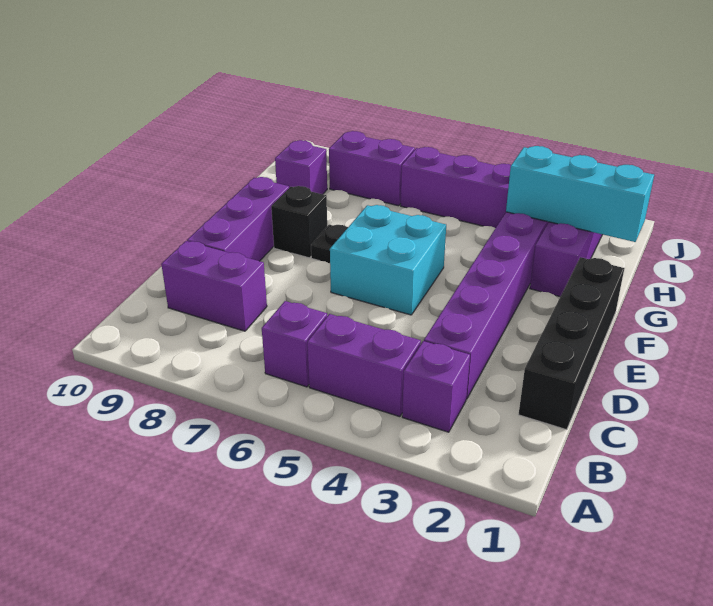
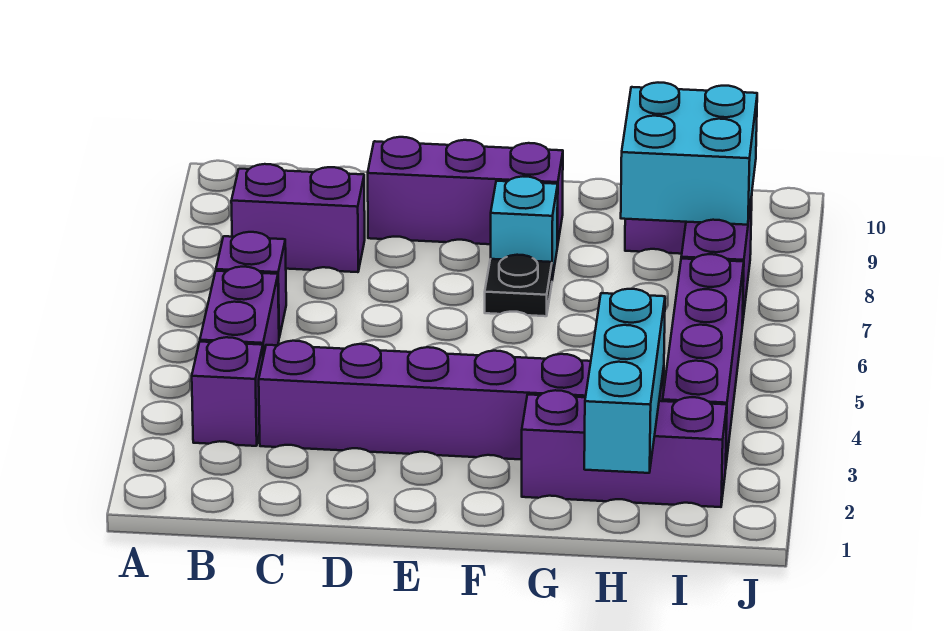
black 1x4 brick [518,257,624,430] -> none
purple 1x2 brick [161,241,267,331] -> purple 1x2 brick turned to [231,164,365,272]
cyan 2x2 brick [330,205,446,315] -> cyan 2x2 brick moved to [621,83,757,225]
black 1x1 brick [271,186,327,258] -> cyan 1x1 brick [491,176,558,279]

